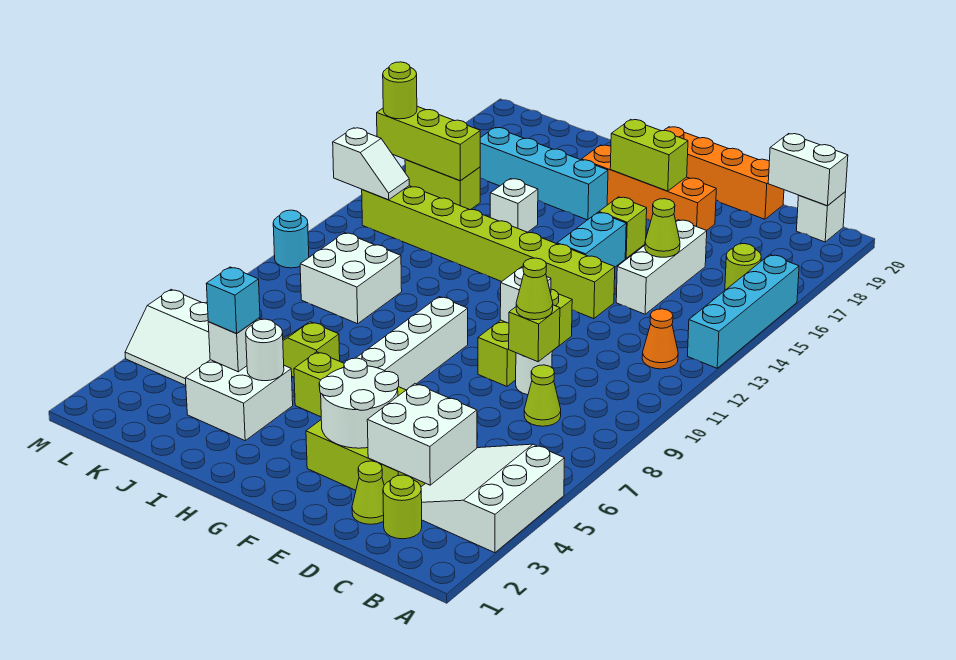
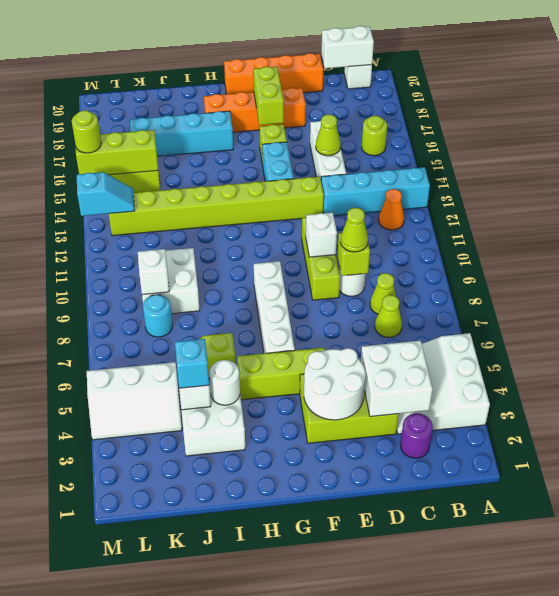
cyan 1x4 brick [688,255,799,368] -> cyan 1x4 brick turned to [321,167,430,216]
lime 1x1 round brick [383,475,422,539] -> purple 1x1 round brick [400,413,433,458]
lime 1x1 cone [352,461,384,524] -> lime 1x1 cone moved to [375,295,402,337]
lime 1x2 brick [610,120,688,191] -> lime 1x2 brick turned to [253,67,284,125]
white 1x1 brick [490,179,538,232] -> white 1x1 brick moved to [138,249,169,295]
white 1x2 slope [333,128,409,200] -> cyan 1x2 slope [77,172,135,216]
cyan 1x1 round brick [273,210,309,268] -> cyan 1x1 round brick moved to [143,295,173,337]

